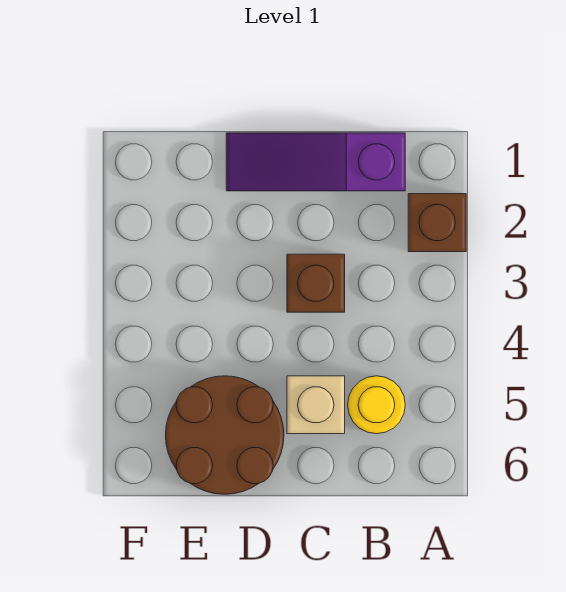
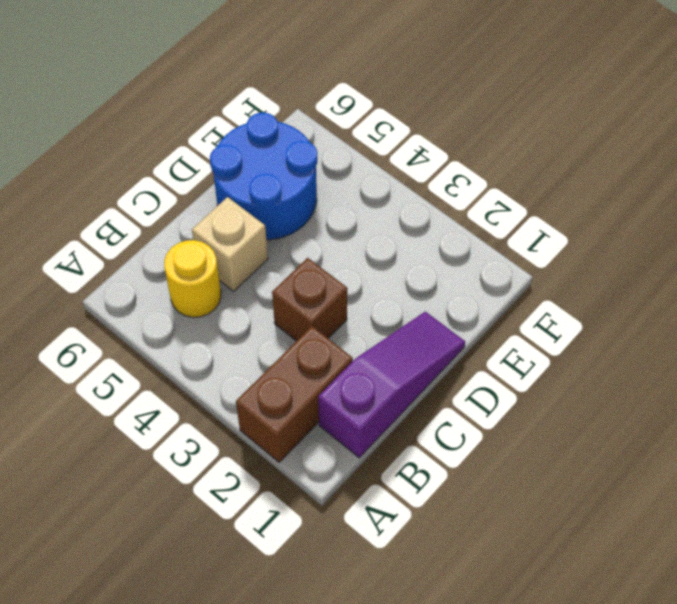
brown 1x1 brick [408,194,466,252] -> brown 1x2 brick [236,326,353,462]
brown 2x2 round brick [165,376,284,494] -> blue 2x2 round brick [210,112,317,240]

